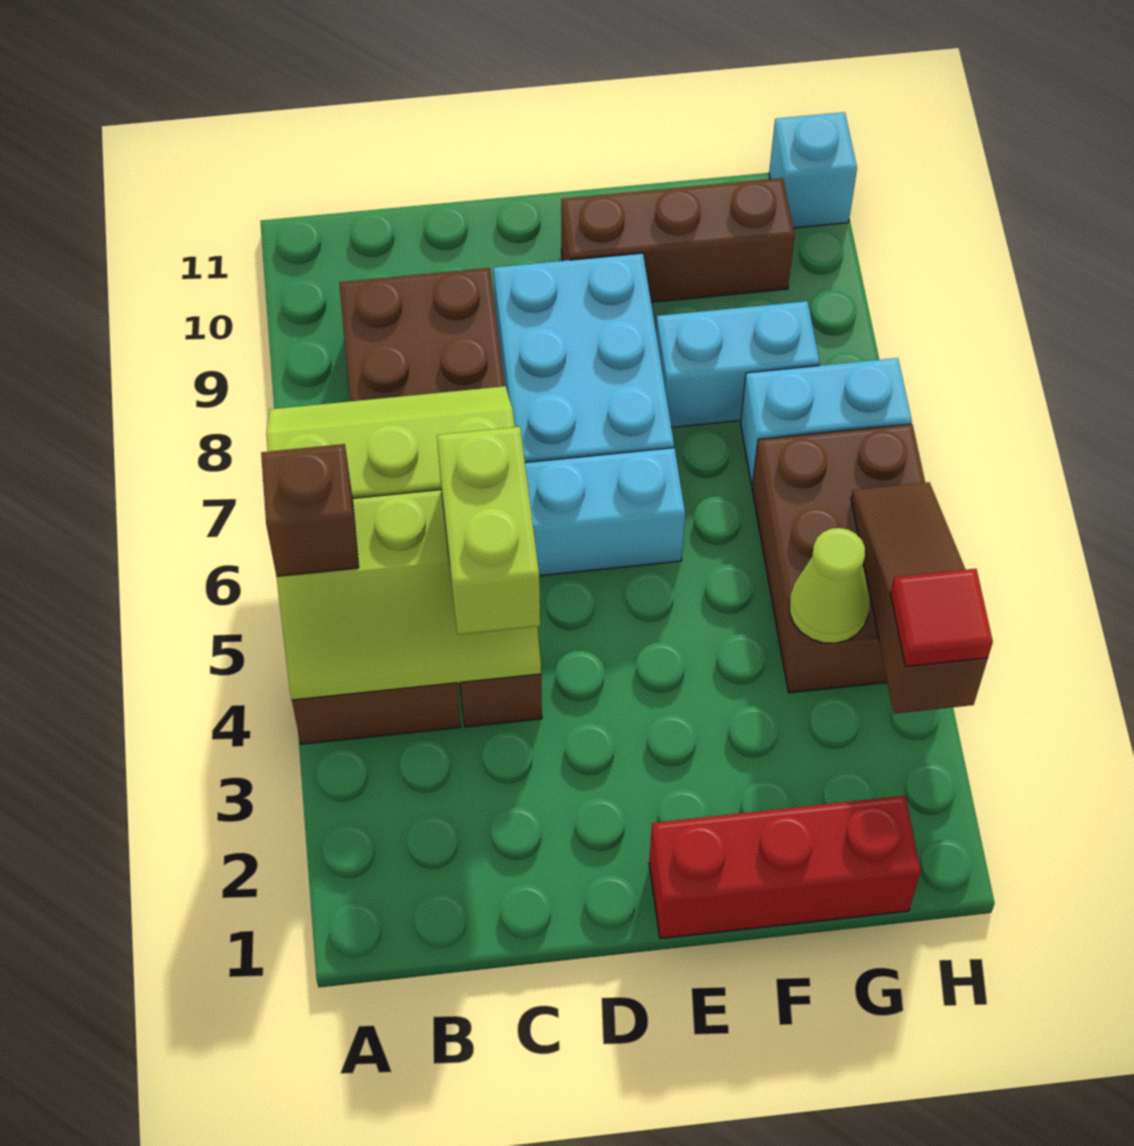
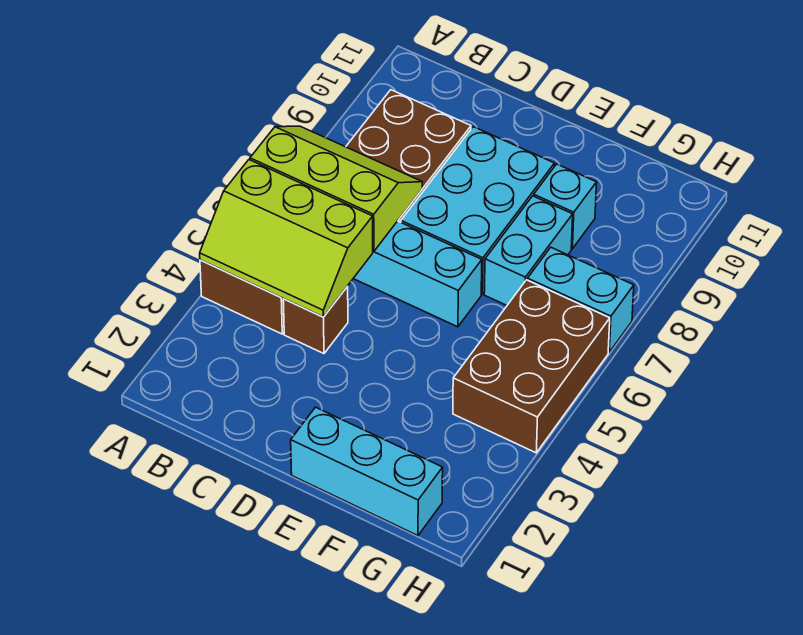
brown 1x1 brick [261,444,359,576] -> none
lime 1x2 brick [437,427,540,634] -> none
red 1x3 brick [649,796,921,939] -> cyan 1x3 brick [291,407,443,536]
brown 1x3 brick [561,178,795,302] -> none
cyan 1x2 brick [656,301,820,427] -> cyan 1x2 brick turned to [484,196,573,305]
lime 1x1 cone [790,528,870,643] -> none
brown 1x3 slope [851,482,988,714] -> none
red 1x1 tile [890,569,993,667] -> none
cyan 1x1 brick [769,112,857,228] -> cyan 1x1 brick moved to [534,164,597,249]

